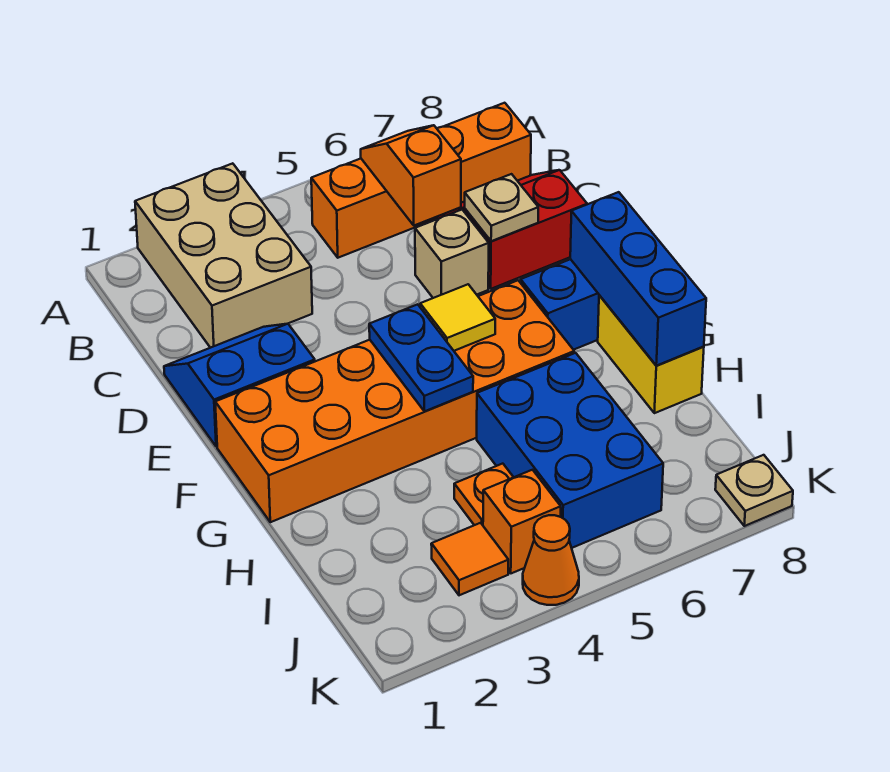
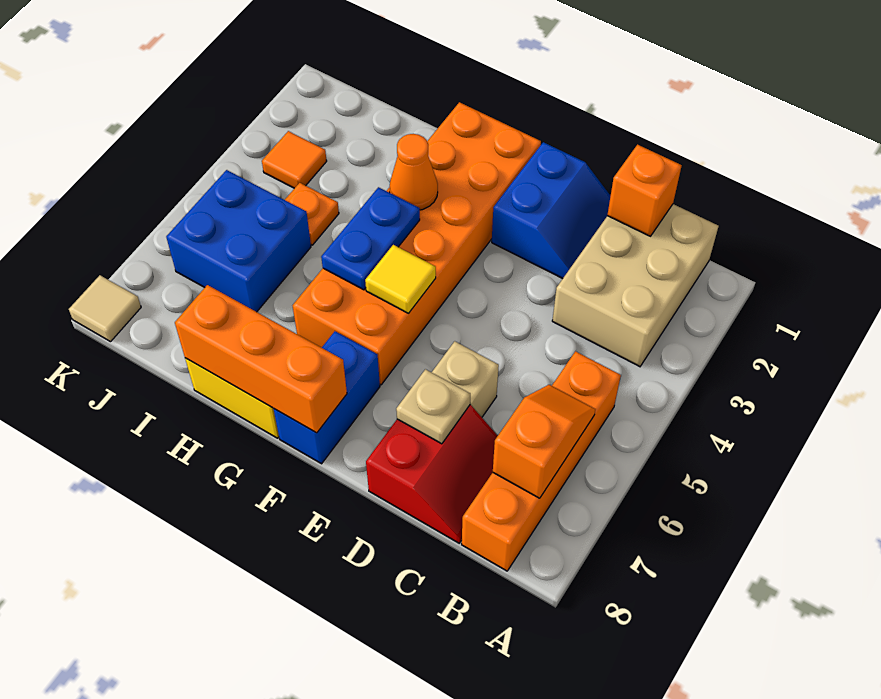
tan 2x3 brick [135,163,312,348] -> tan 2x3 brick turned to [552,204,718,367]
orange 1x2 slope [361,125,461,225] -> orange 1x2 slope turned to [493,385,595,498]
blue 1x2 plate [369,304,473,411] -> blue 1x2 plate turned to [321,187,420,290]
blue 1x3 brick [570,192,706,366] -> orange 1x3 brick [175,285,347,433]
blue 2x3 brick [477,353,663,548] -> blue 2x2 brick [166,170,311,312]
orange 1x1 brick [483,470,561,573] -> orange 1x1 brick moved to [607,145,682,236]
orange 1x1 cone [523,515,579,605] -> orange 1x1 cone moved to [390,134,438,210]
tan 1x1 plate [715,455,793,526] -> tan 1x1 tile [69,275,141,342]

